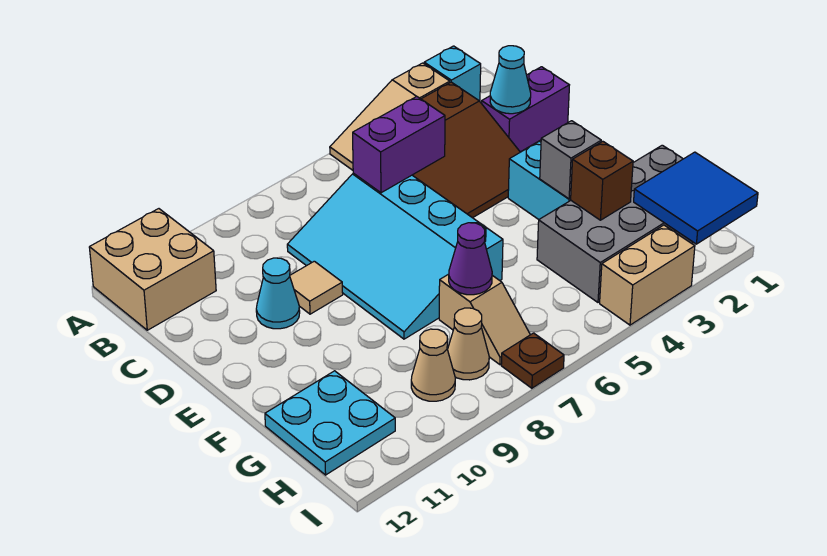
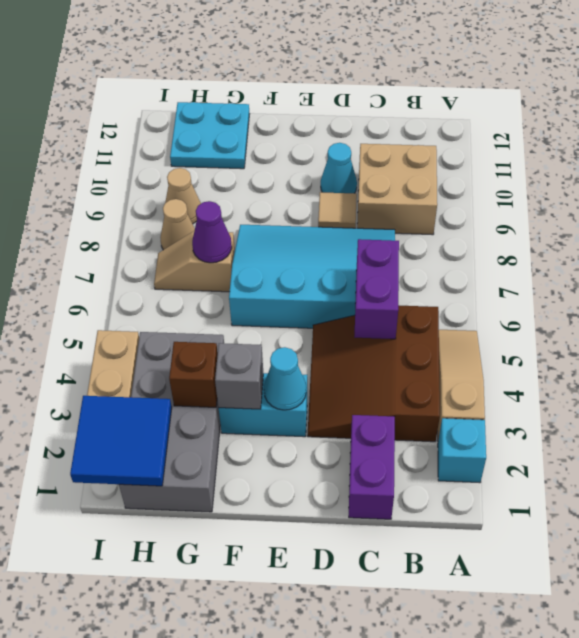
tan 2x2 brick [89,209,216,330] -> tan 2x2 brick moved to [357,144,437,235]
cyan 1x1 cone [490,46,531,114] -> cyan 1x1 cone moved to [264,347,306,410]
brown 1x1 plate [501,333,564,388] -> none

